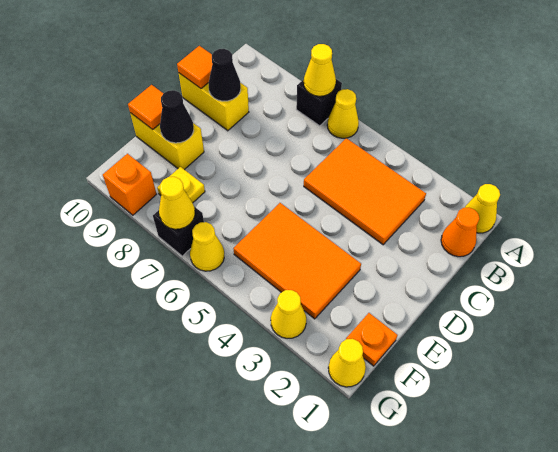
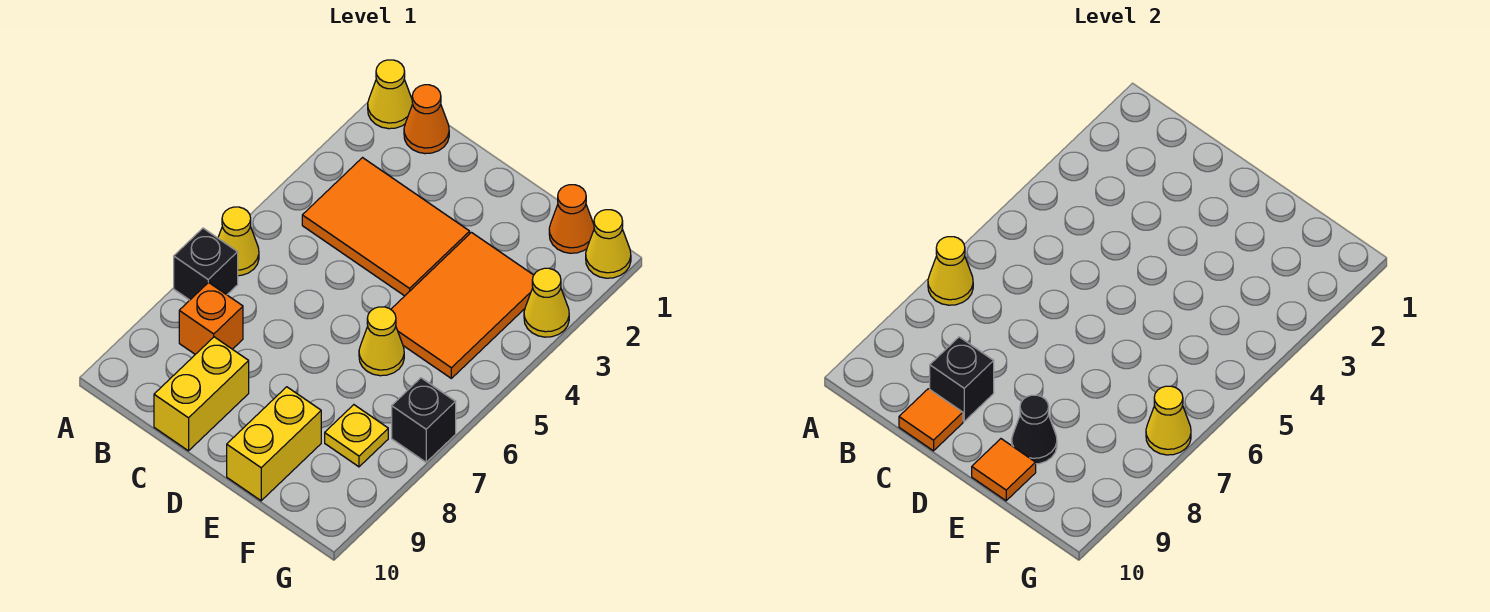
orange 2x3 tile [304,138,426,245] -> orange 2x3 tile turned to [302,158,470,296]
black 1x1 cone [209,49,241,101] -> black 1x1 brick [930,337,994,421]
orange 1x1 plate [346,313,397,366] -> orange 1x1 cone [549,185,594,253]
yellow 1x1 cone [190,222,224,271] -> yellow 1x1 cone moved to [359,307,404,376]
orange 1x1 brick [103,154,157,215] -> orange 1x1 brick moved to [179,282,243,354]

